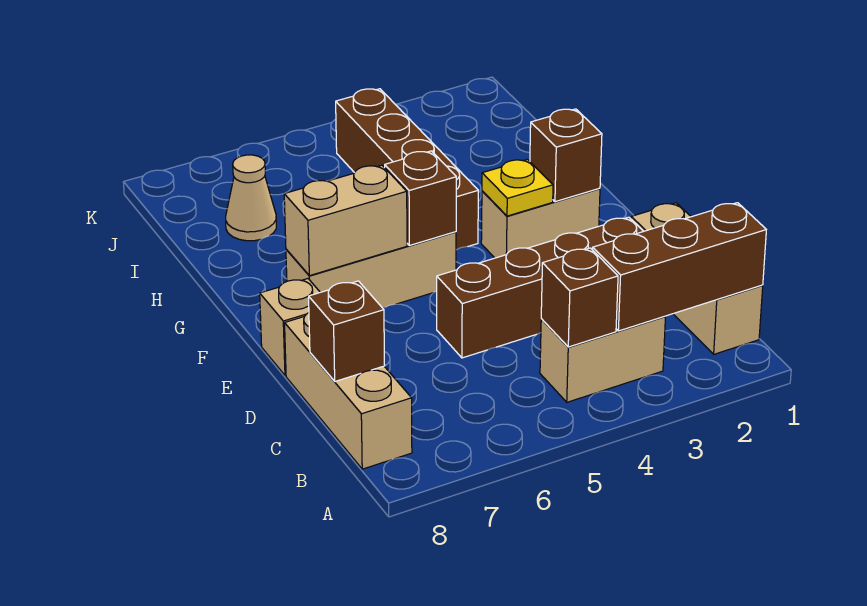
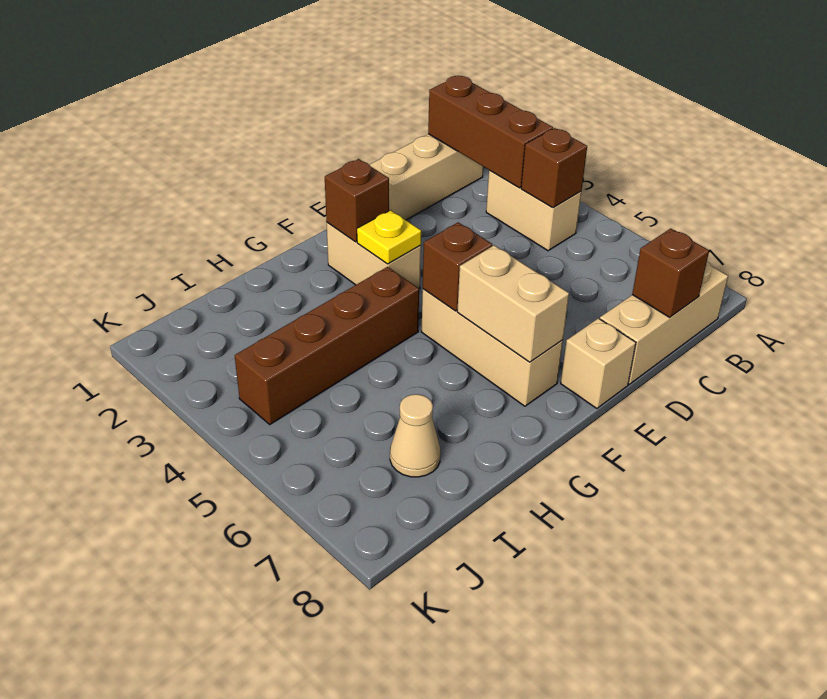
brown 1x4 brick [437,217,643,358] -> none

